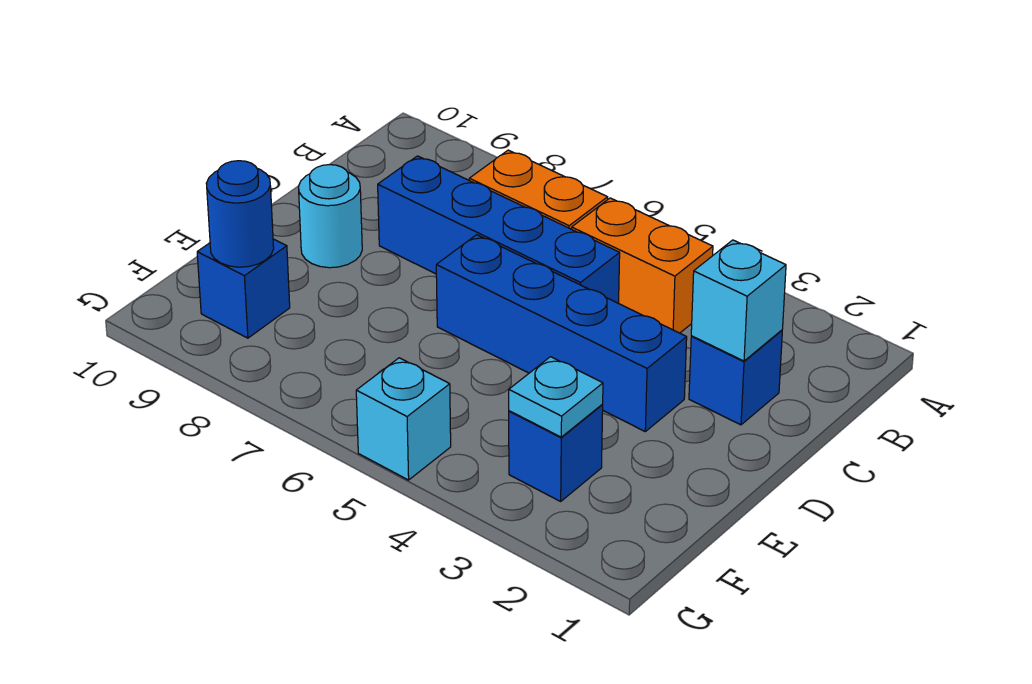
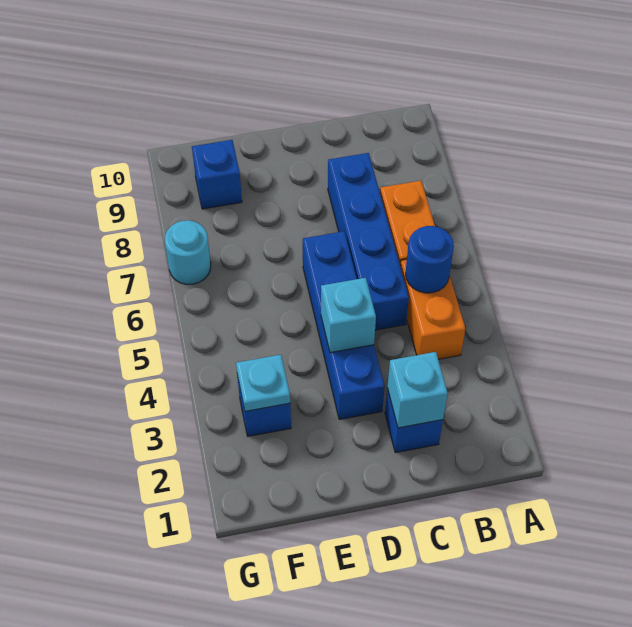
cyan 1x1 round brick [298,165,362,268] -> cyan 1x1 round brick moved to [165,220,211,284]
blue 1x1 round brick [206,161,274,267] -> blue 1x1 round brick moved to [406,226,454,293]
cyan 1x1 brick [356,358,451,480] -> cyan 1x1 brick moved to [321,278,376,353]

